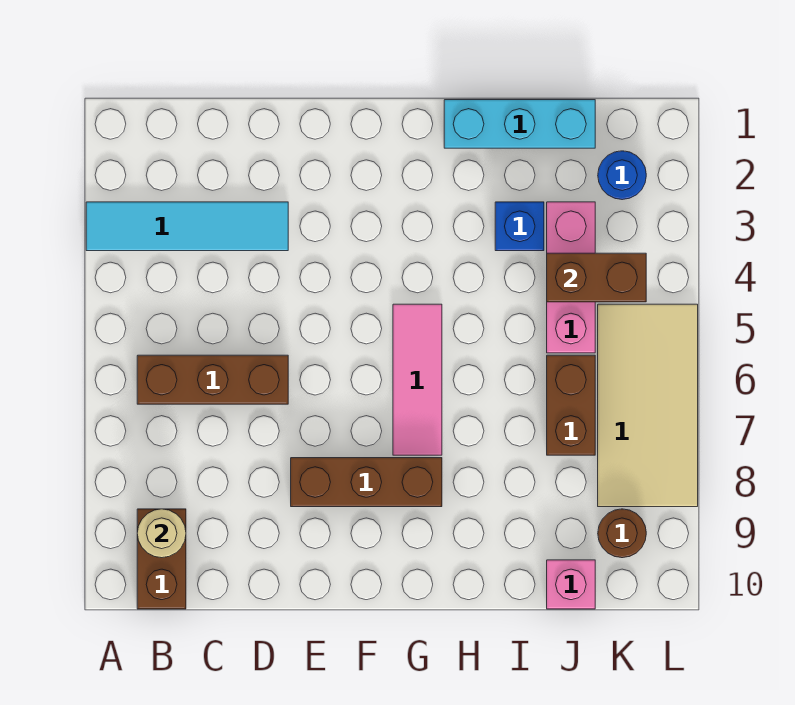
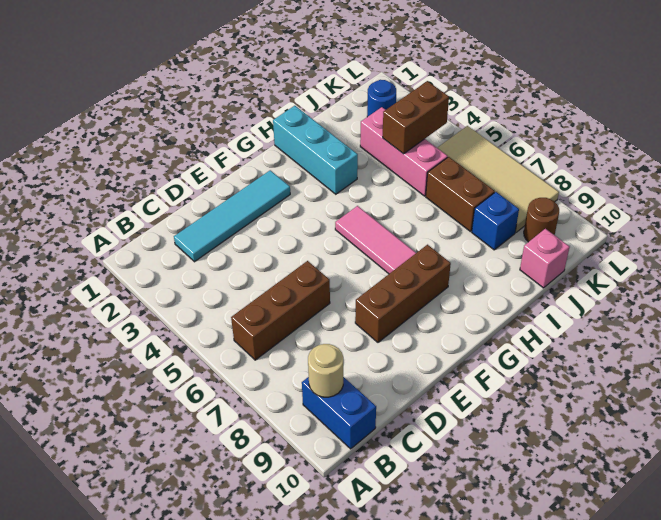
cyan 1x4 tile [86,202,288,251] -> cyan 1x4 tile moved to [174,170,290,262]
brown 1x2 brick [137,509,186,609] -> blue 1x2 brick [302,377,376,449]
cyan 1x3 brick [444,100,595,148] -> cyan 1x3 brick turned to [273,106,358,194]
blue 1x1 brick [495,202,544,251] -> blue 1x1 brick moved to [472,192,519,250]

